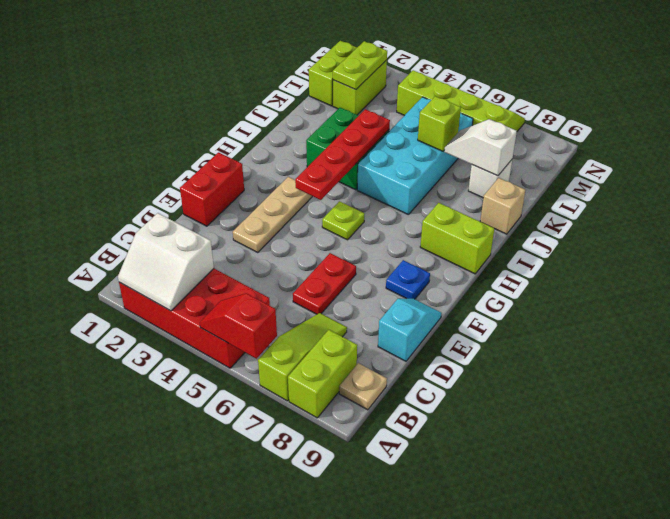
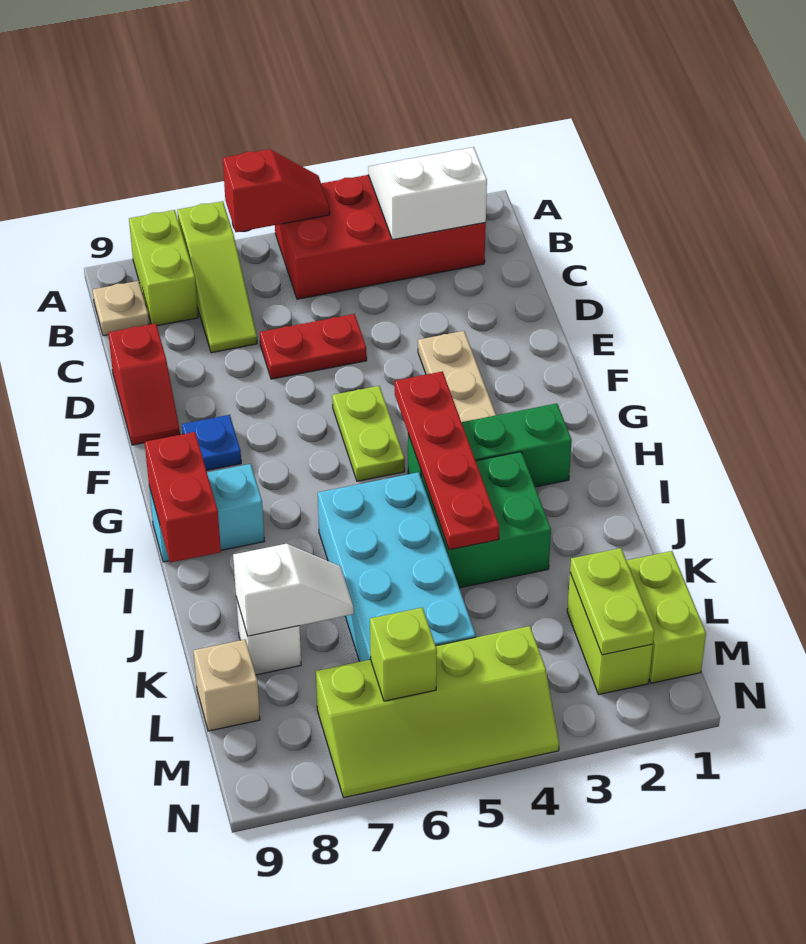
red 1x2 plate [293,253,356,314] -> red 1x2 plate turned to [260,314,367,379]
cyan 1x2 slope [378,299,441,361] -> red 1x2 slope [108,323,180,445]
red 1x2 brick [180,152,244,226] -> red 1x2 brick moved to [145,432,221,563]
lime 1x1 plate [322,201,364,240] -> lime 1x2 plate [332,386,405,481]
none -> green 1x3 brick [408,403,572,487]
lime 1x2 brick [420,203,494,274] -> cyan 1x2 brick [149,464,264,562]
tan 1x1 brick [480,178,526,234] -> tan 1x1 brick moved to [193,640,260,731]
lime 1x1 brick [418,96,461,151] -> lime 1x1 brick moved to [370,608,437,701]

